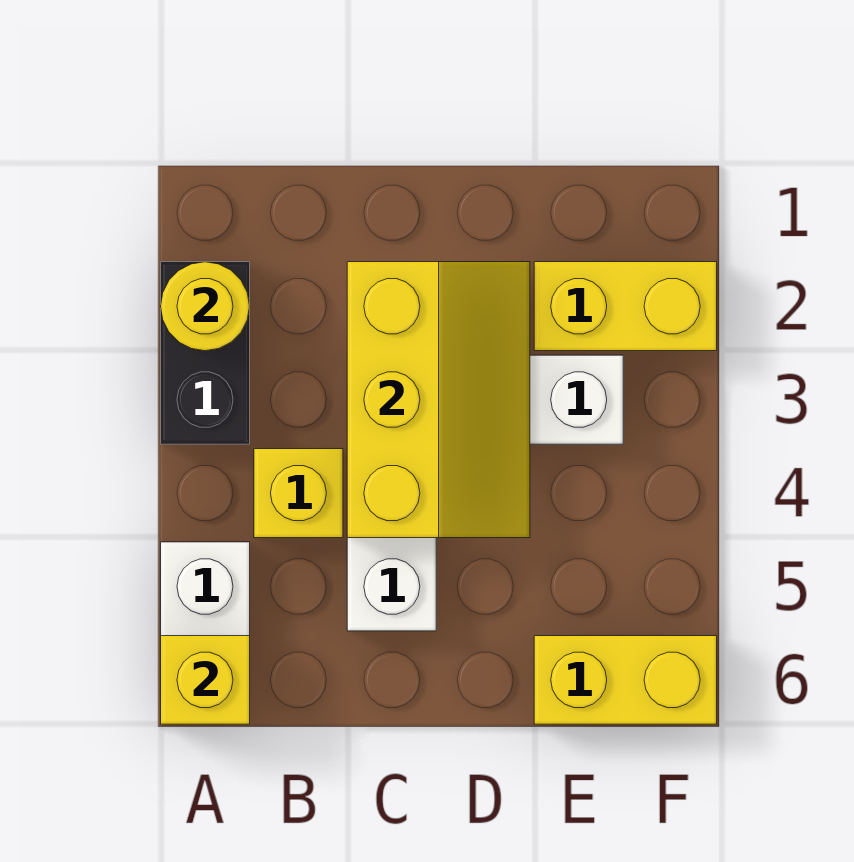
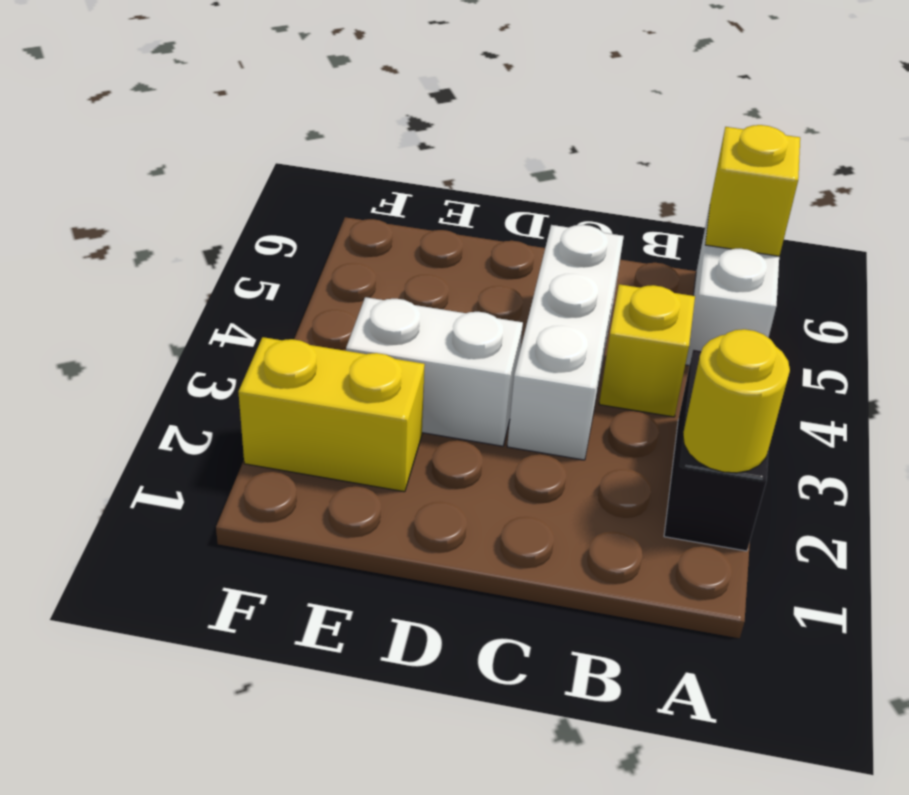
yellow 2x3 slope [347,262,530,538] -> none
yellow 1x2 brick [534,636,717,724] -> none

